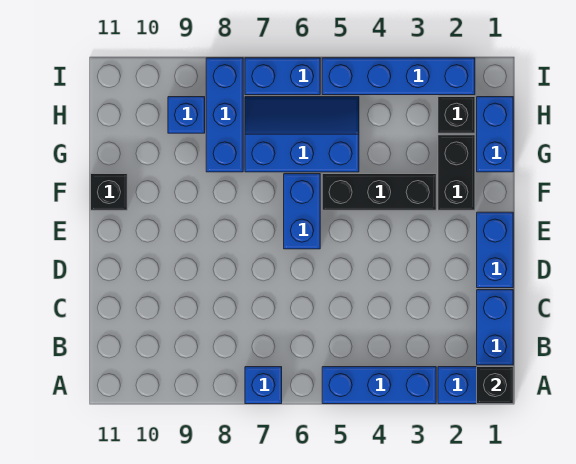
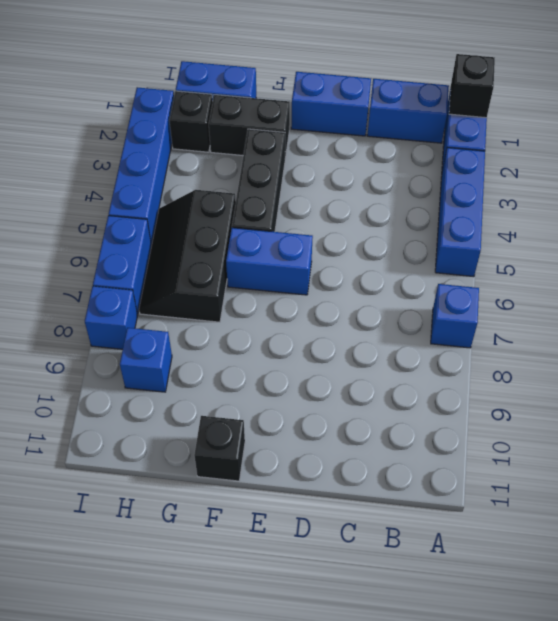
blue 2x3 slope [245,97,359,172] -> black 2x3 slope [139,190,236,322]
blue 1x3 brick [206,58,243,172] -> blue 1x1 brick [85,286,138,349]

